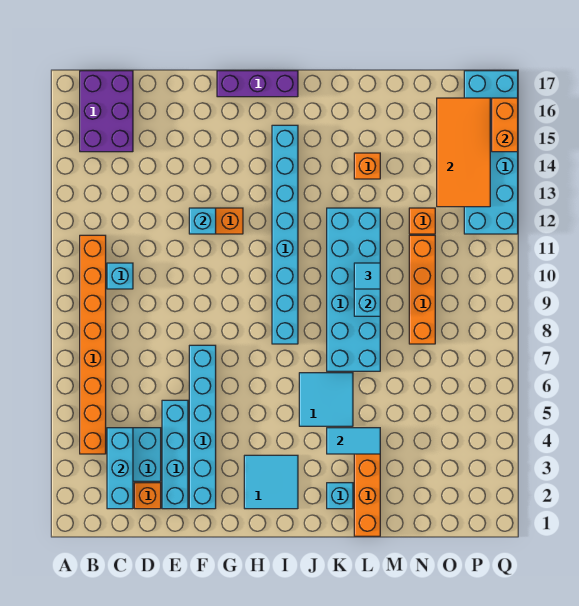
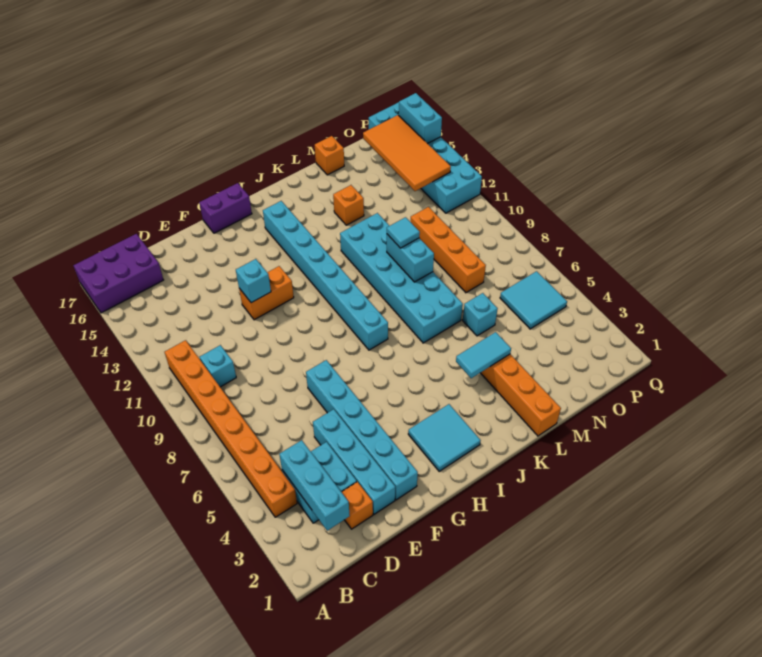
purple 2x3 brick [80,71,133,152] -> purple 2x3 brick turned to [73,234,163,313]
purple 1x3 brick [217,71,298,97] -> purple 1x2 brick [199,183,252,233]
cyan 2x2 tile [299,373,353,426] -> cyan 2x2 tile moved to [500,271,567,329]
cyan 1x1 brick [327,483,353,509] -> cyan 1x1 brick moved to [463,293,498,336]
orange 1x1 brick [409,208,435,234] -> orange 1x1 brick moved to [315,136,344,175]
orange 1x2 brick [492,98,518,152] -> cyan 1x2 brick [399,93,442,144]

